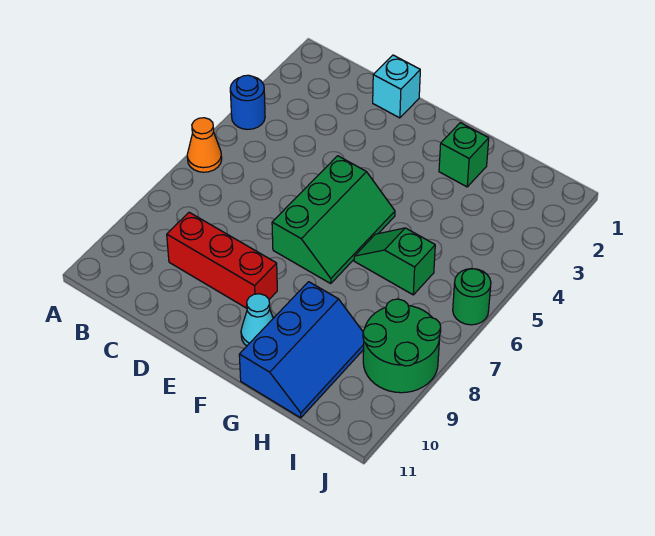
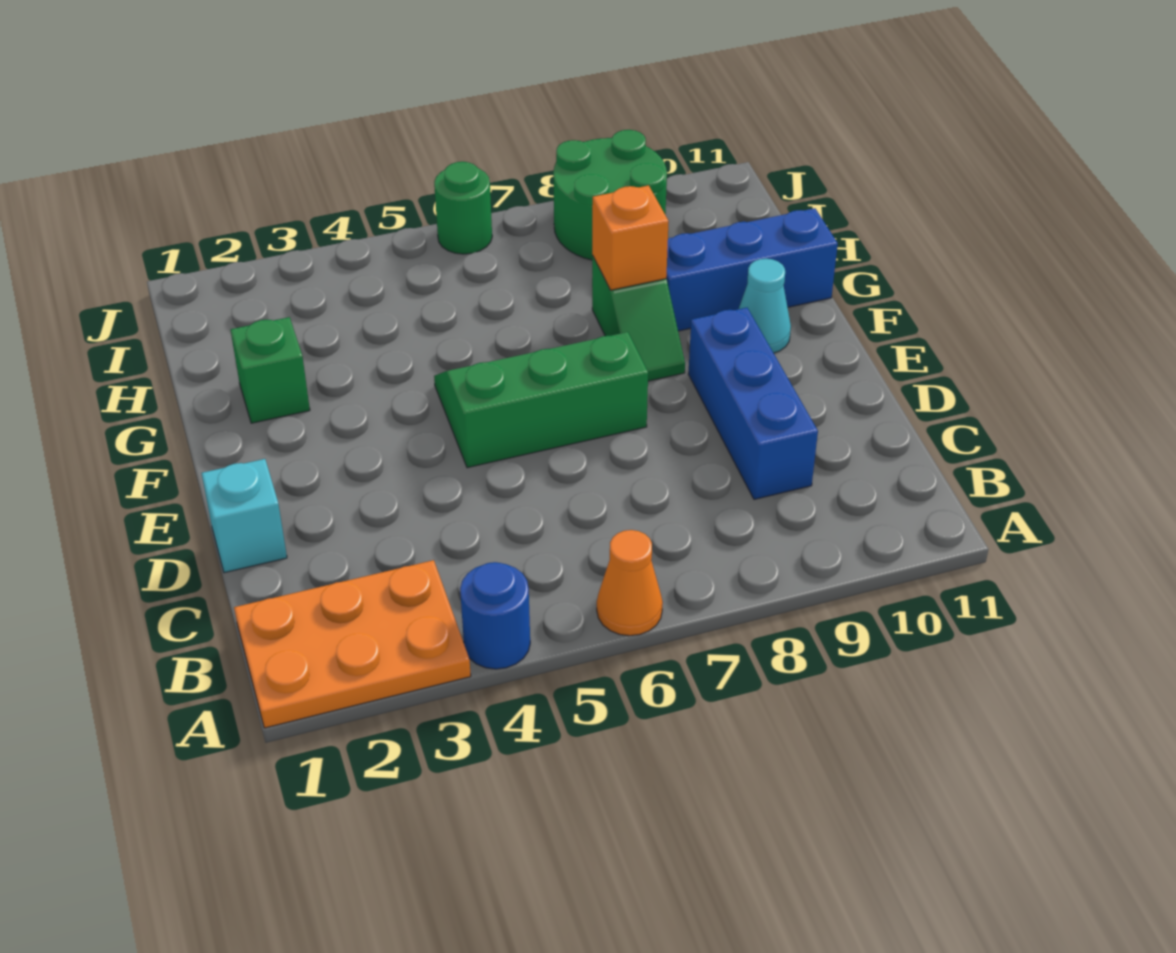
none -> orange 2x3 plate [234,560,471,728]
red 1x3 brick [167,212,277,308] -> blue 1x3 brick [688,308,818,499]
green 1x2 slope [354,228,435,295] -> green 1x2 slope moved to [592,255,685,381]
none -> orange 1x1 brick [592,185,669,290]

